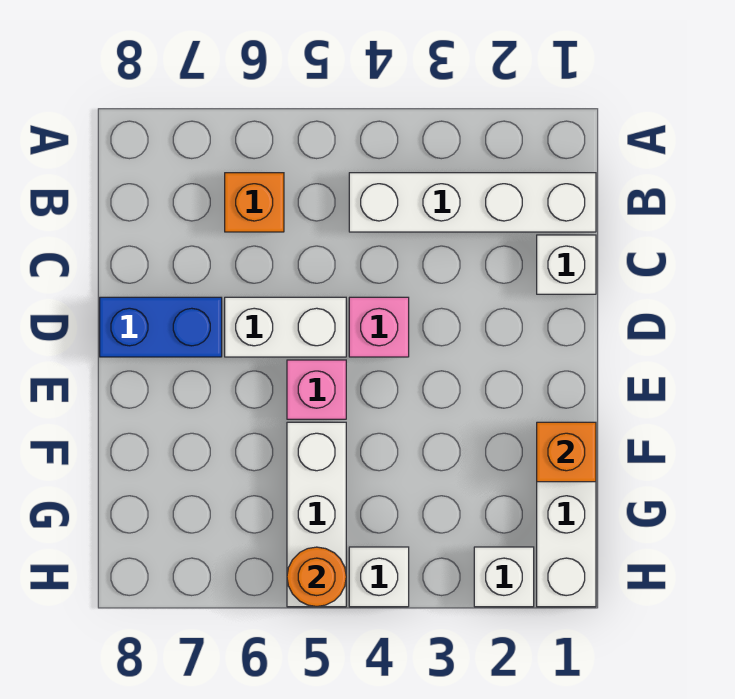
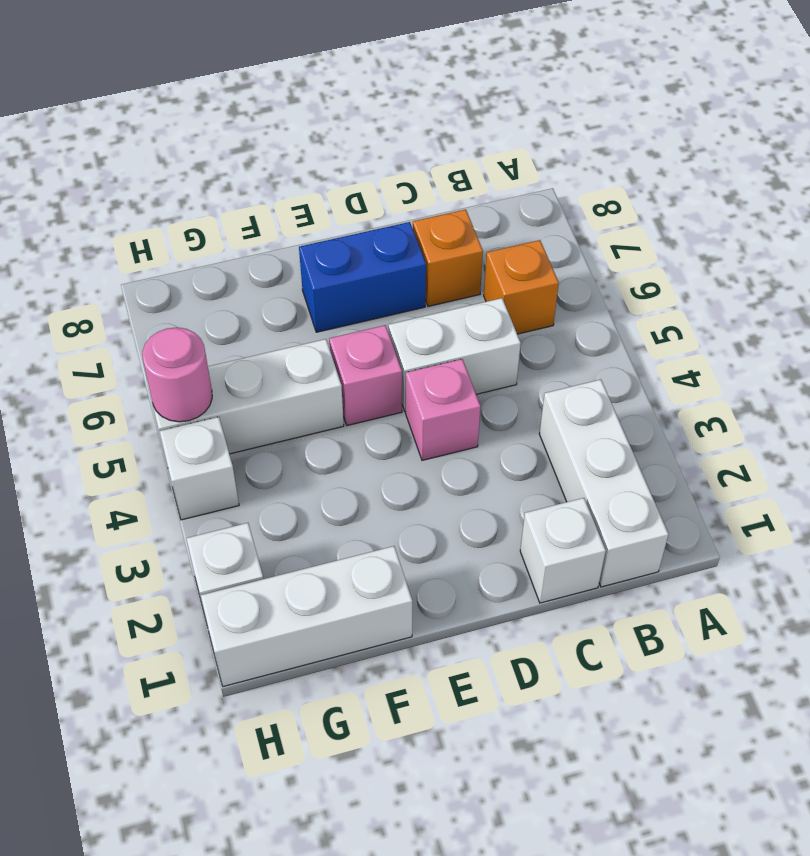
white 1x4 brick [349,173,596,232] -> white 1x3 brick [539,379,668,587]
white 1x2 brick [225,297,346,357] -> white 1x2 brick turned to [388,298,521,412]
blue 1x2 brick [100,297,222,357] -> blue 1x2 brick turned to [299,222,426,332]
orange 1x1 brick [537,422,596,482] -> orange 1x1 brick moved to [413,210,483,306]
orange 1x1 round brick [287,547,346,607] -> pink 1x1 round brick [142,327,212,422]

